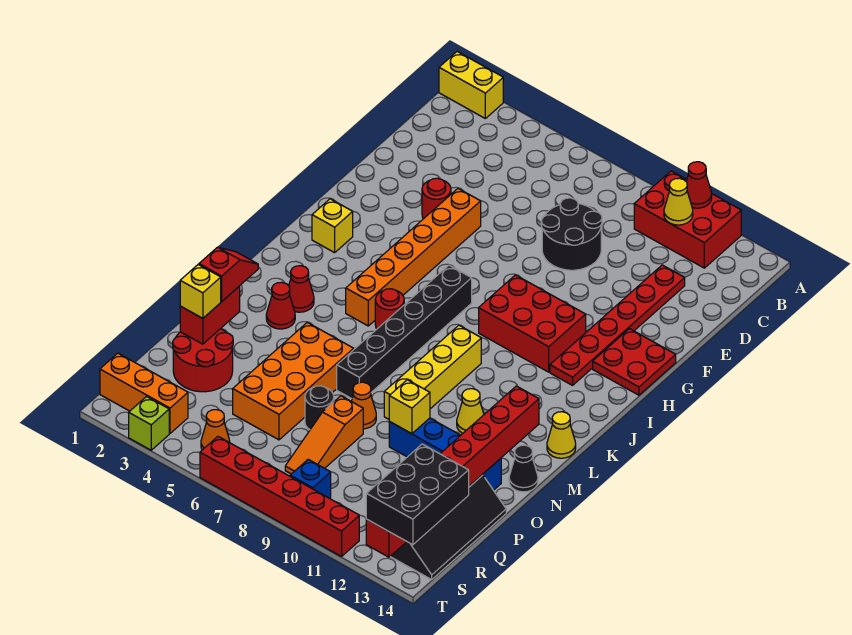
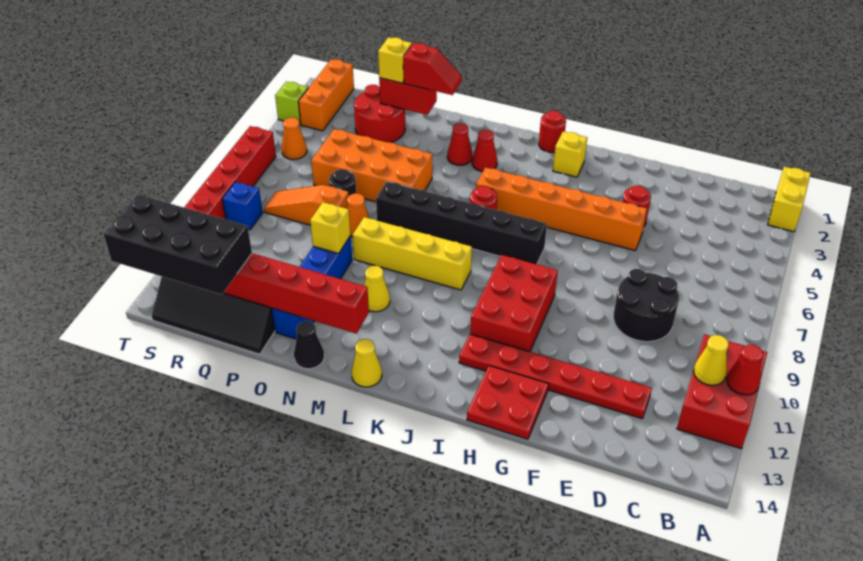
none -> red 1x1 round brick [539,111,566,152]
black 2x3 brick [366,444,469,545] -> black 2x4 brick [104,194,252,295]

